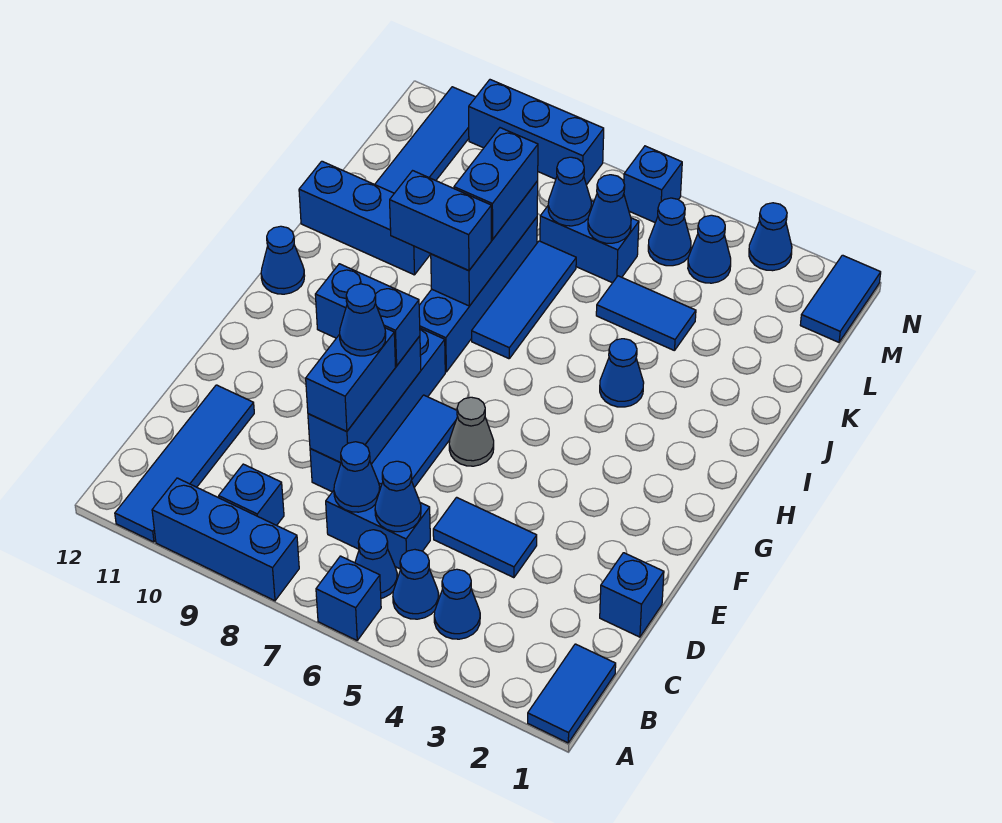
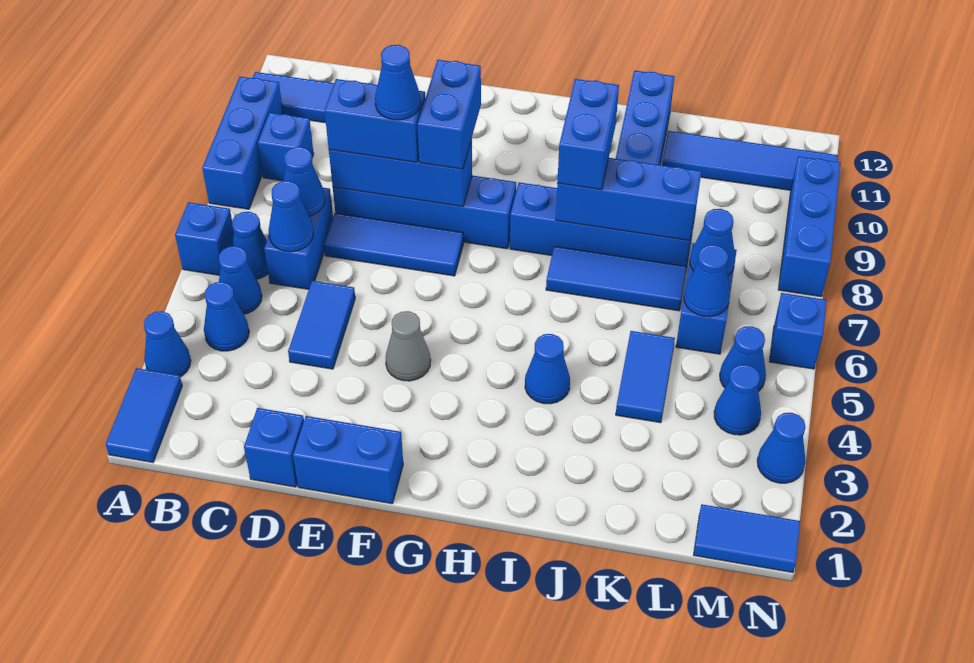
blue 1x2 tile [528,644,616,743] -> blue 1x2 tile turned to [106,368,182,462]
grey 1x1 cone [449,397,494,466] -> grey 1x1 cone moved to [386,311,431,381]
blue 1x1 cone [261,226,305,294] -> blue 1x1 cone moved to [144,311,191,377]
blue 1x2 brick [454,128,538,240] -> blue 1x2 brick moved to [293,416,403,504]

